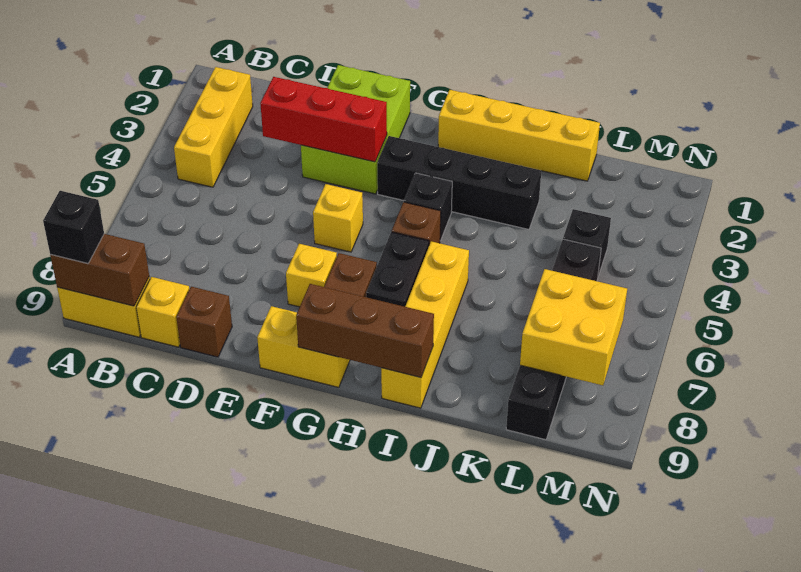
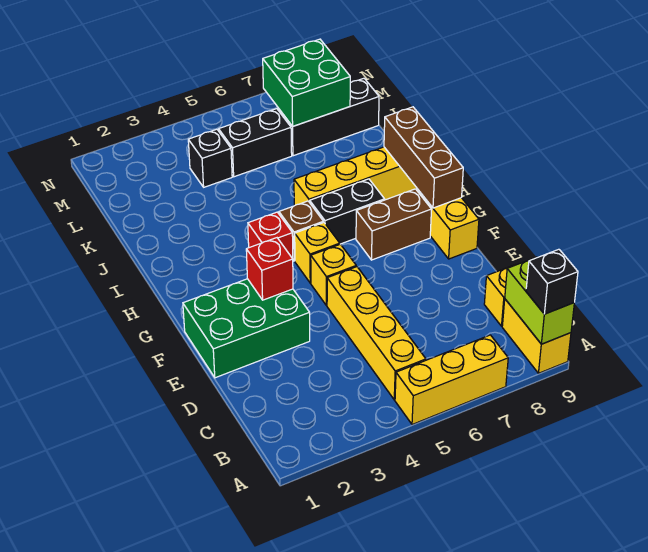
brown 1x2 brick [50,234,149,306] -> lime 1x2 brick [505,257,574,344]
yellow 1x3 brick [174,67,253,187] -> yellow 1x3 brick moved to [395,335,508,425]
red 1x3 brick [260,77,387,162] -> red 1x1 brick [246,238,293,300]
brown 1x1 brick [176,287,232,357] -> none
lime 2x3 brick [301,65,410,194] -> green 2x3 brick [183,279,310,378]
yellow 1x1 brick [286,244,337,307] -> yellow 1x1 brick moved to [295,222,340,283]
black 1x4 brick [377,136,541,230] -> none
yellow 1x4 brick [438,90,600,181] -> yellow 1x4 brick moved to [327,267,426,400]
black 1x1 brick [404,173,452,241] -> red 1x1 brick [248,212,293,259]
yellow 2x2 brick [520,269,627,385] -> green 2x2 brick [263,39,350,126]

